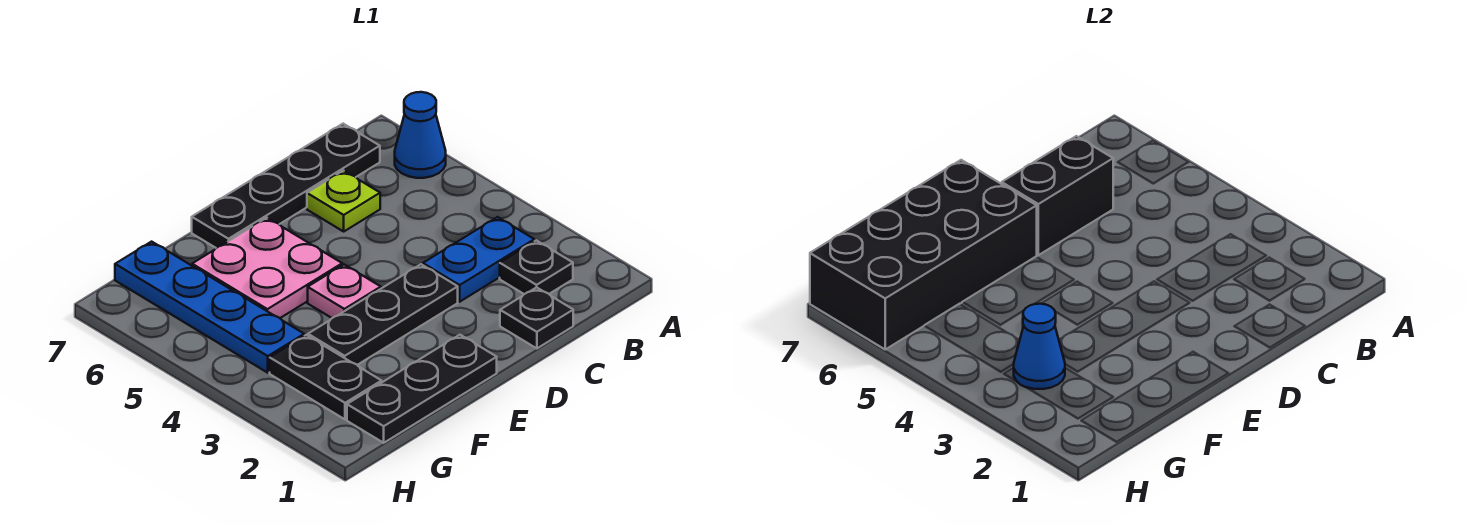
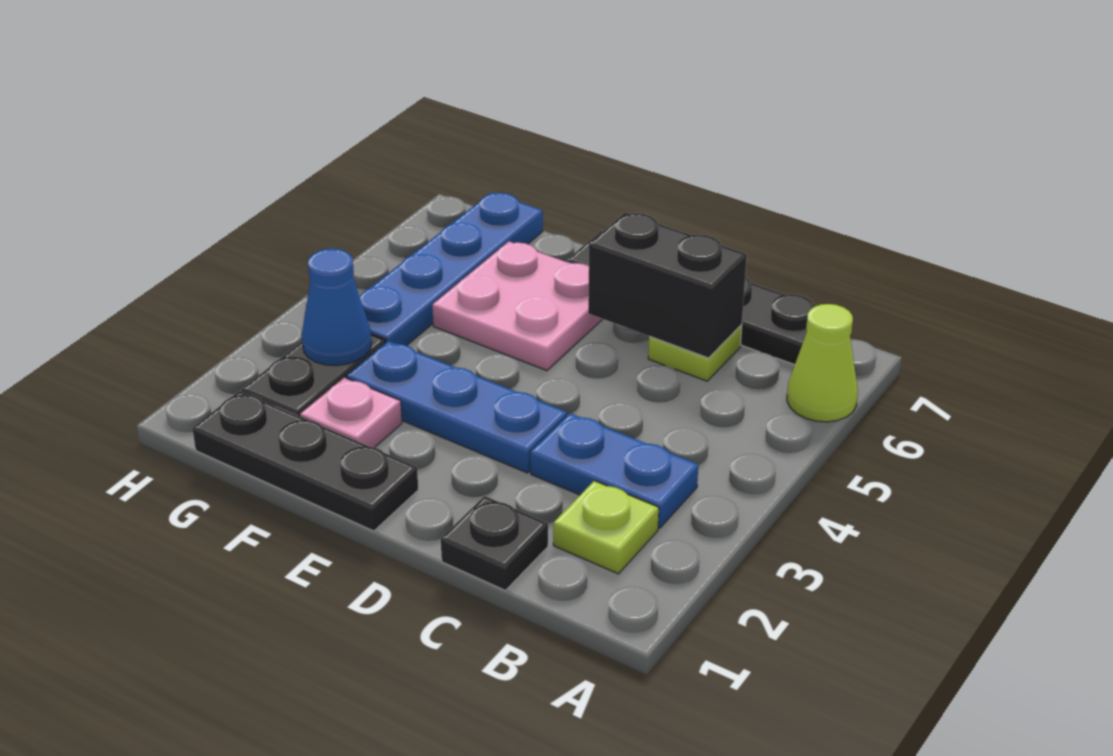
blue 1x1 cone [395,92,446,178] -> lime 1x1 cone [787,304,858,422]
black 1x1 plate [500,240,573,294] -> lime 1x1 plate [553,481,659,574]
black 1x3 plate [308,264,458,365] -> blue 1x3 plate [346,341,567,473]
pink 1x1 plate [308,265,381,318] -> pink 1x1 plate moved to [300,377,402,447]
black 2x4 brick [810,160,1037,349] -> none

